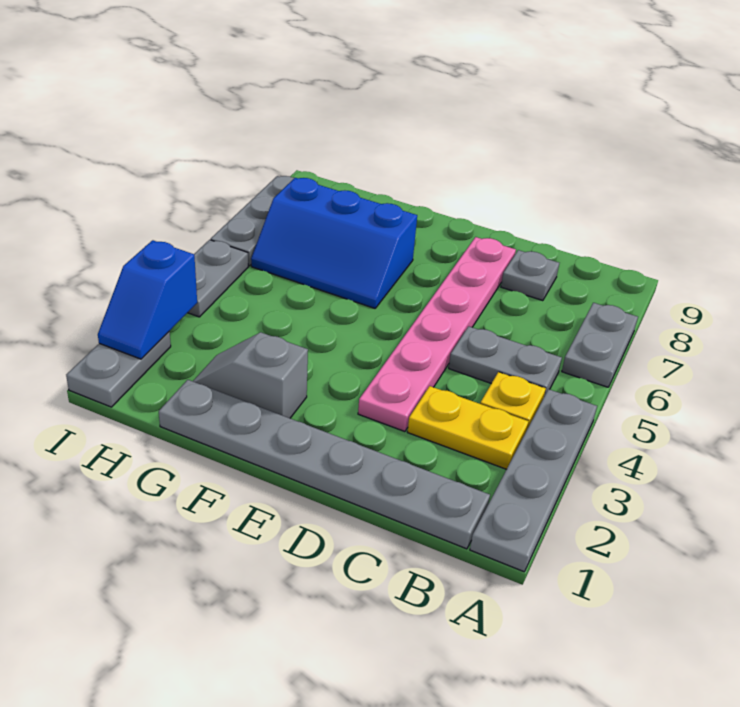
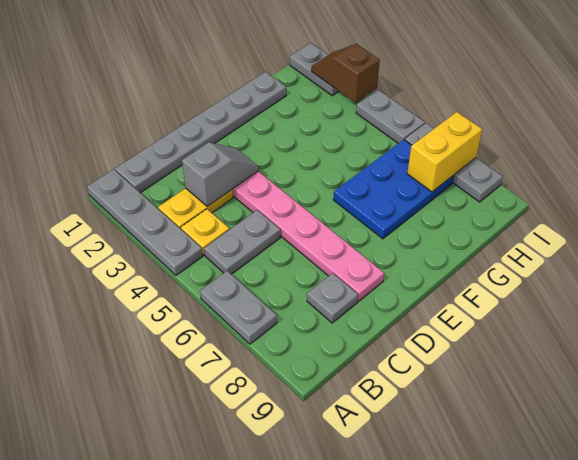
grey 1x2 slope [193,332,308,418] -> grey 1x2 slope moved to [182,142,258,206]
blue 2x3 slope [251,178,417,308] -> blue 2x3 plate [333,140,454,239]
none -> yellow 1x2 brick [407,112,482,192]
blue 1x2 slope [98,240,197,359] -> brown 1x2 slope [311,44,380,103]

